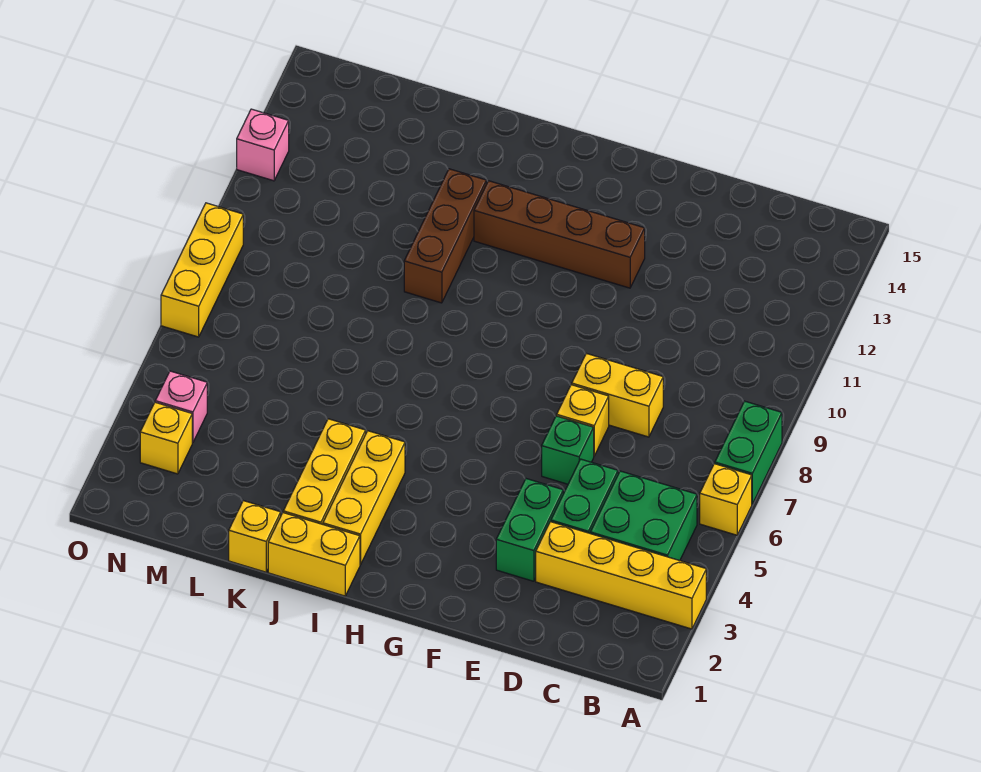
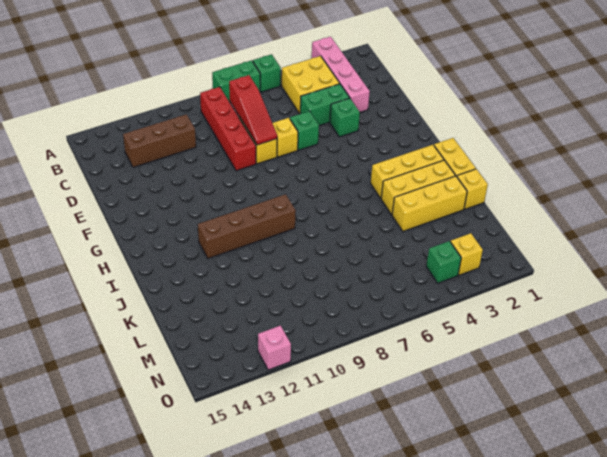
yellow 1x4 brick [536,522,706,629] -> pink 1x4 brick [312,37,370,112]
yellow 1x1 brick [700,464,752,535] -> green 1x1 brick [253,54,281,92]
green 2x2 brick [590,471,697,561] -> yellow 2x2 brick [282,56,340,114]
none -> red 1x4 brick [200,87,256,171]
none -> red 1x3 slope [229,75,277,145]
green 1x2 brick [496,479,563,581] -> green 1x1 brick [330,98,360,137]
brown 1x4 brick [474,181,645,288] -> brown 1x4 brick turned to [198,194,296,259]
brown 1x3 brick [404,169,486,303] -> brown 1x3 brick moved to [123,114,196,167]
pink 1x1 brick [155,371,207,443] -> green 1x1 brick [426,241,461,283]
yellow 1x3 brick [161,203,243,337] -> yellow 1x3 brick moved to [392,176,467,231]

